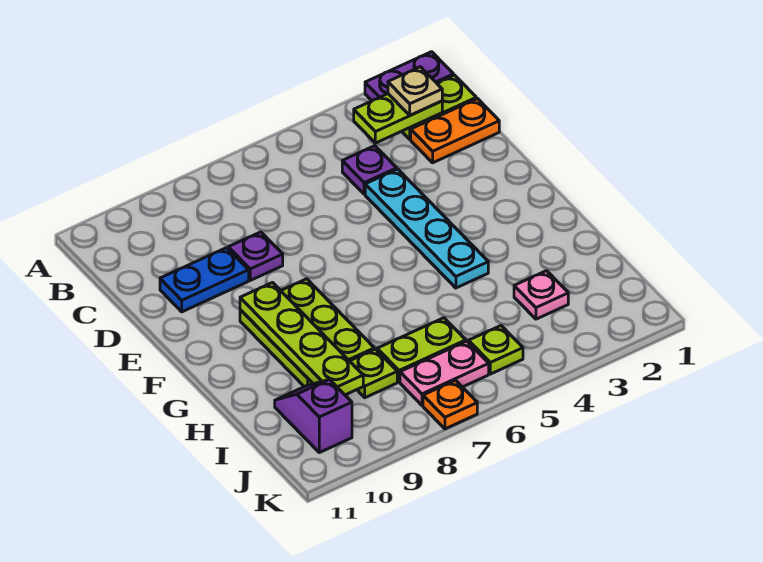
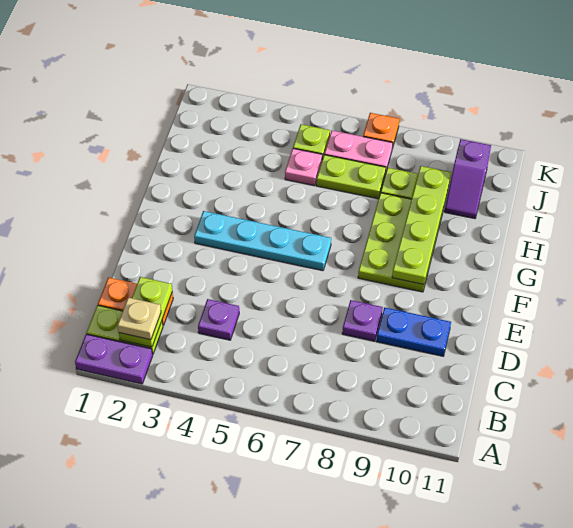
lime 1x2 plate [354,94,442,143] -> lime 1x2 plate turned to [119,277,172,347]
cyan 1x4 plate [365,169,488,288] -> cyan 1x4 plate turned to [194,211,331,271]
pink 1x1 plate [514,271,568,319] -> pink 1x1 plate moved to [285,148,322,186]

